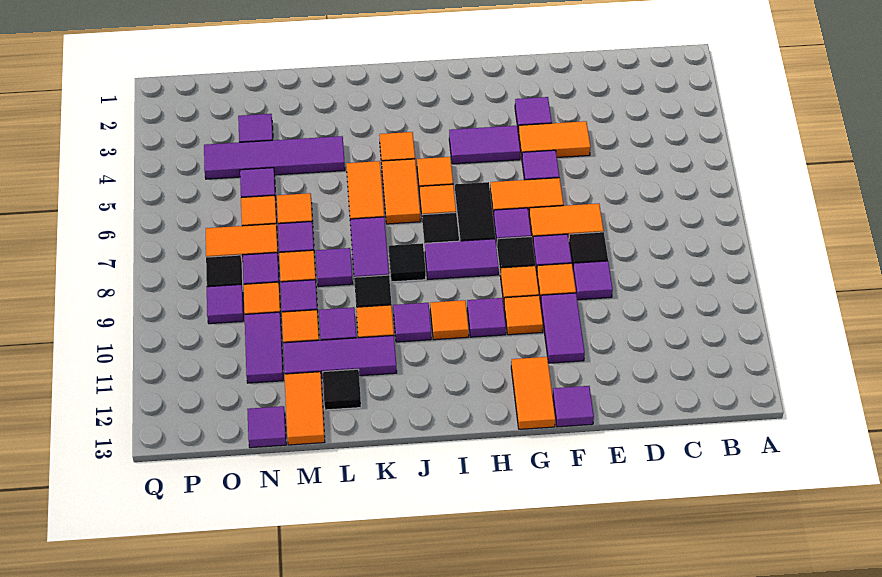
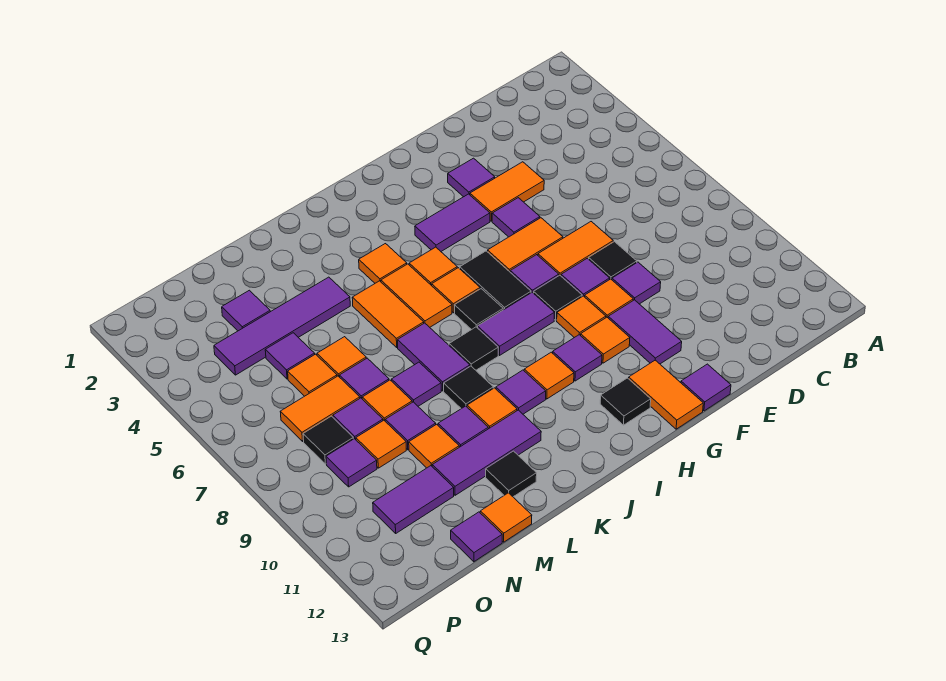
none -> black 1x1 tile [600,378,651,425]
orange 1x2 tile [285,372,325,445] -> orange 1x1 tile [480,493,532,542]
purple 1x2 tile [245,312,283,383] -> purple 1x2 tile turned to [373,466,454,533]

